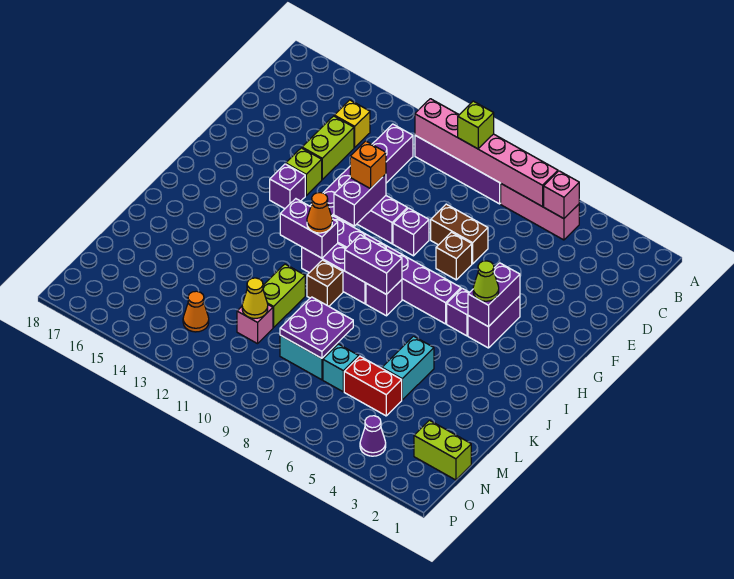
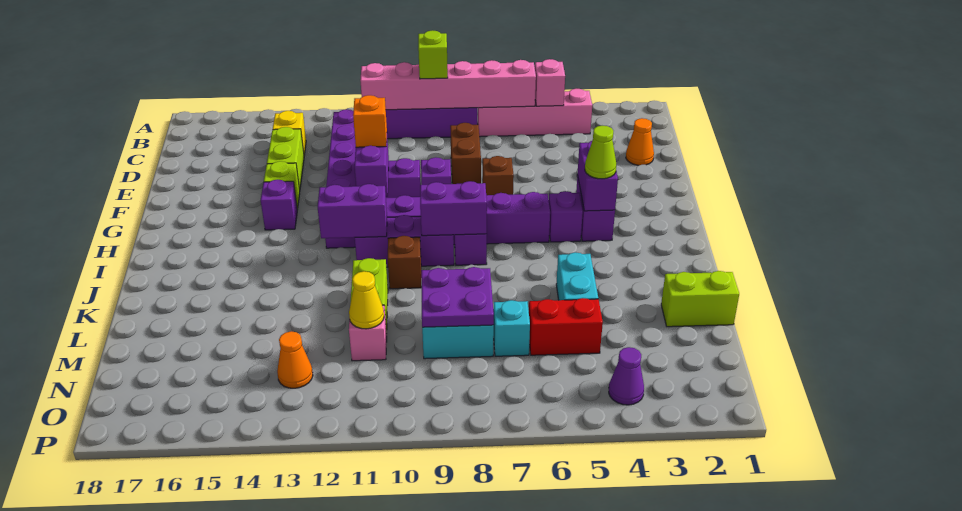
pink 1x3 brick [501,184,579,240] -> pink 1x4 brick [478,89,592,137]
brown 1x2 brick [431,204,488,264] -> brown 1x2 brick turned to [450,123,481,184]
orange 1x1 cone [307,193,332,233] -> orange 1x1 cone moved to [626,118,654,165]
lime 1x2 brick [414,420,471,480] -> lime 1x2 brick moved to [661,271,739,327]

